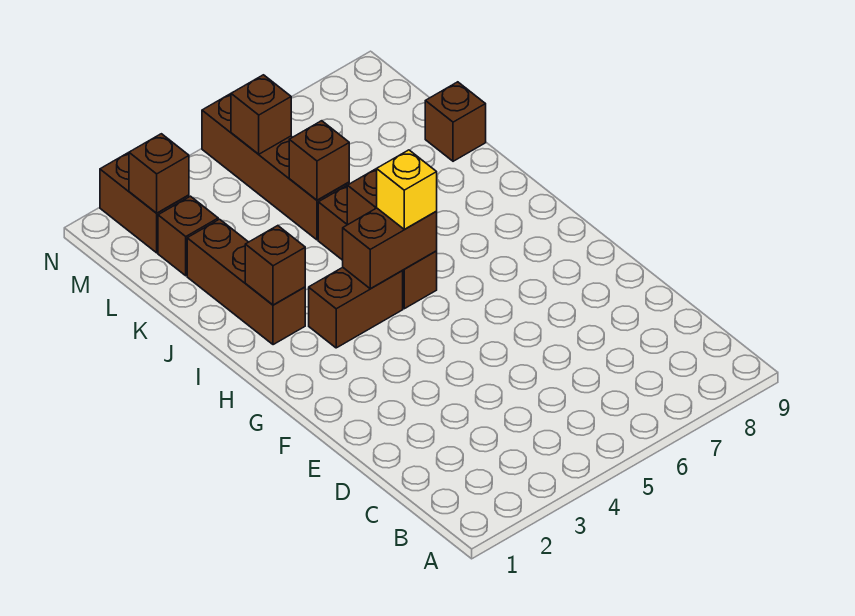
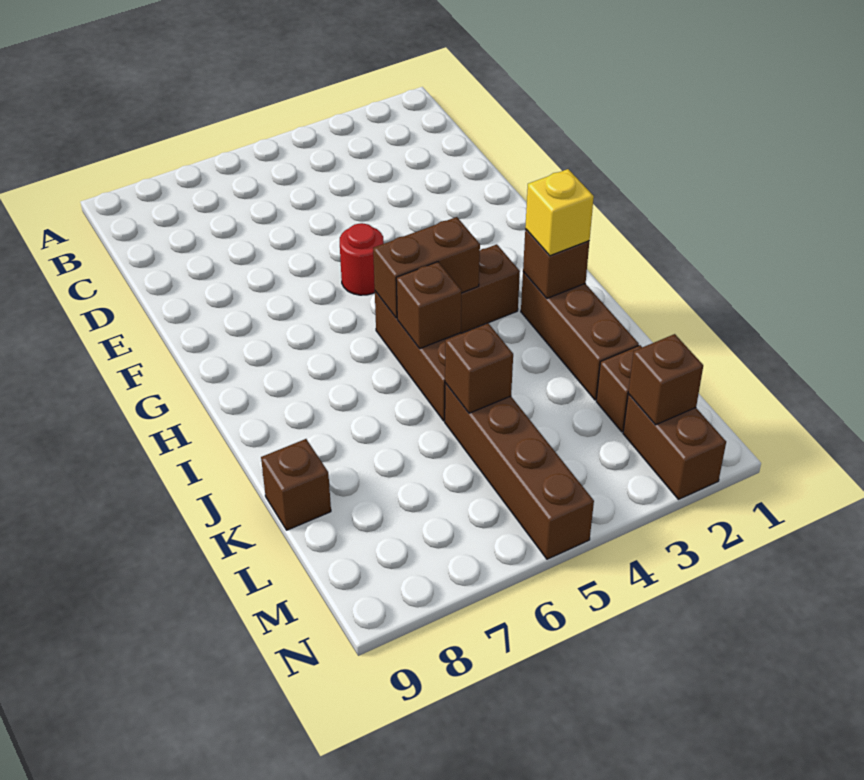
none -> red 1x1 round brick [340,223,384,295]
yellow 1x1 brick [377,150,437,229] -> yellow 1x1 brick moved to [525,169,594,256]
brown 1x1 brick [231,75,291,154] -> none

